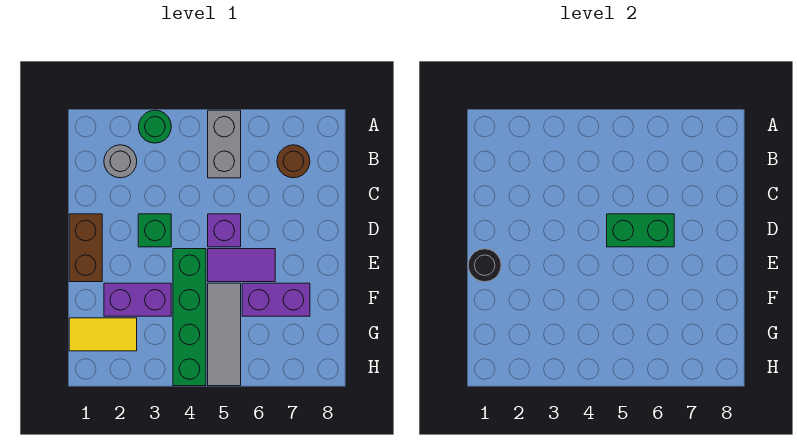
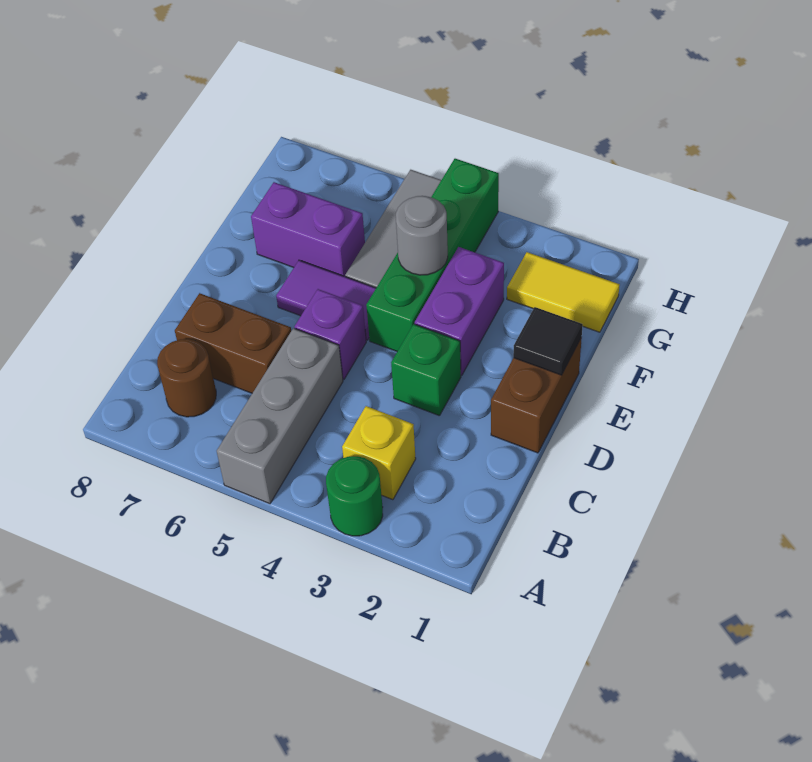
grey 1x2 brick [208,110,241,178] -> grey 1x3 brick [217,328,343,504]
grey 1x1 round brick [104,145,137,178] -> grey 1x1 round brick moved to [396,196,448,275]
none -> yellow 1x1 brick [342,406,416,500]
none -> brown 1x2 brick [175,293,291,393]
green 1x2 brick [607,214,674,247] -> none
black 1x1 round brick [468,249,501,282] -> black 1x1 tile [513,307,583,375]
purple 1x2 brick [104,283,171,316] -> purple 1x2 brick turned to [415,247,504,375]

